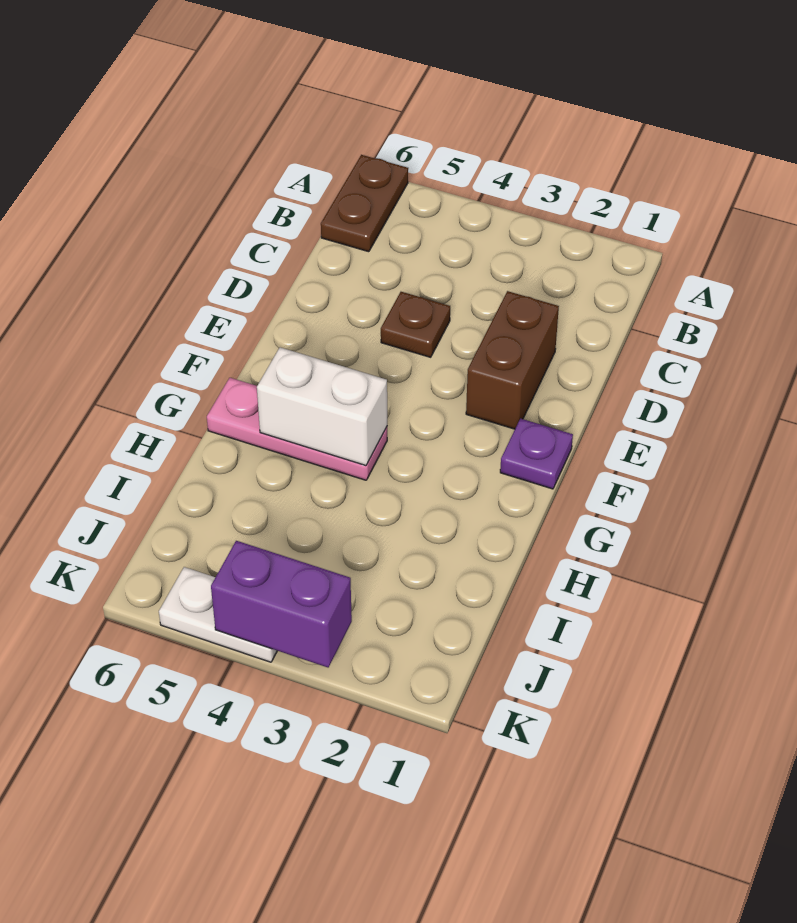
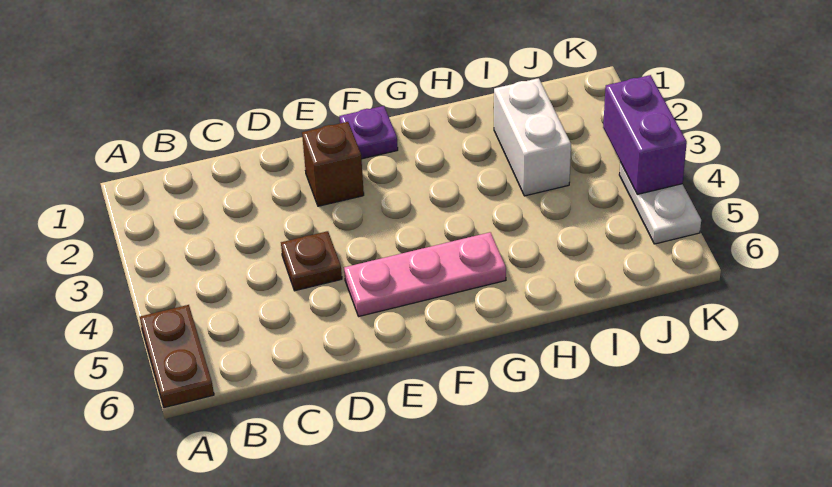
brown 1x2 plate [321,155,408,252] -> brown 1x2 plate turned to [140,305,214,408]
brown 1x2 brick [466,291,559,429] -> brown 1x1 brick [302,122,364,206]
pink 1x3 plate [207,378,387,480] -> pink 1x3 plate turned to [344,232,506,316]
white 1x2 brick [257,347,387,466] -> white 1x2 brick moved to [494,78,571,196]

